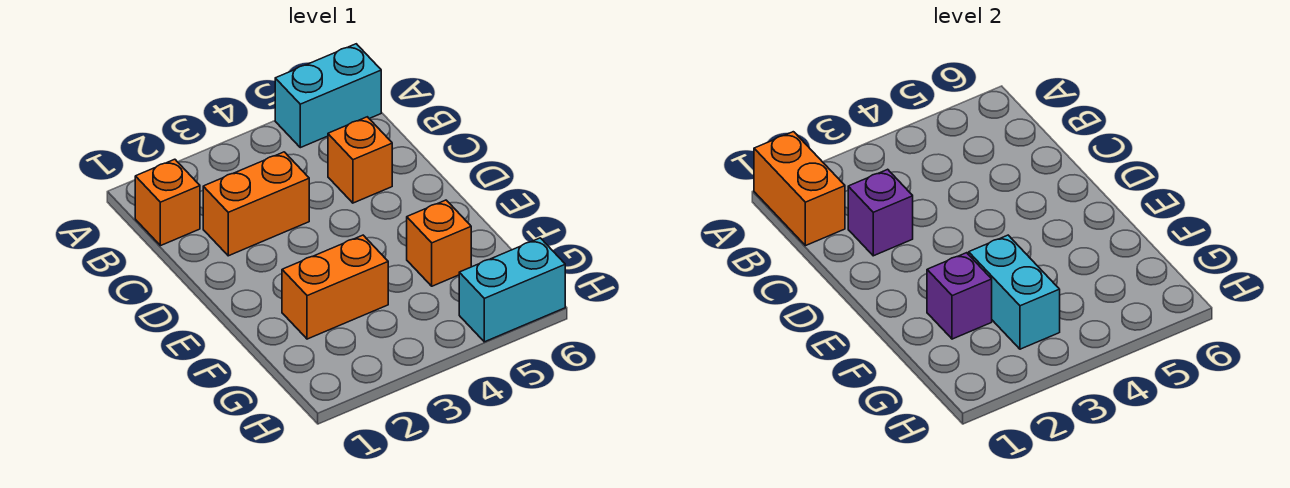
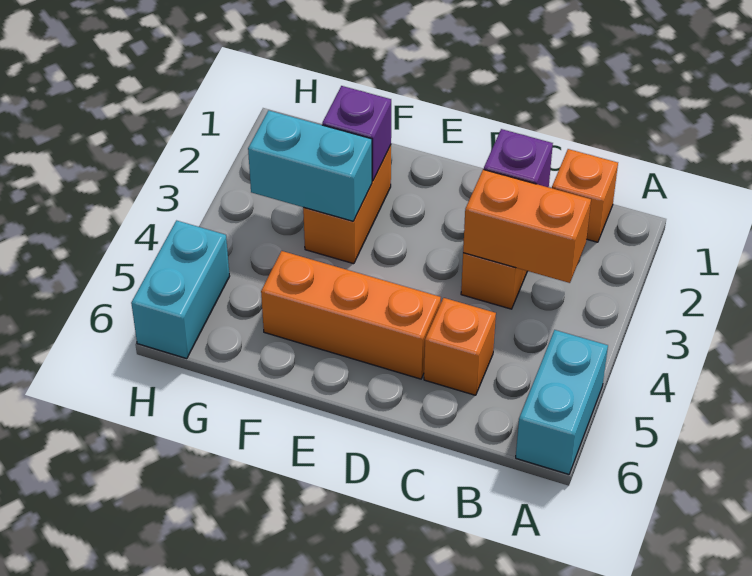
orange 1x2 brick [754,132,845,246] -> orange 1x2 brick moved to [463,169,591,283]
orange 1x1 brick [407,200,471,286] -> orange 1x3 brick [261,251,441,379]

